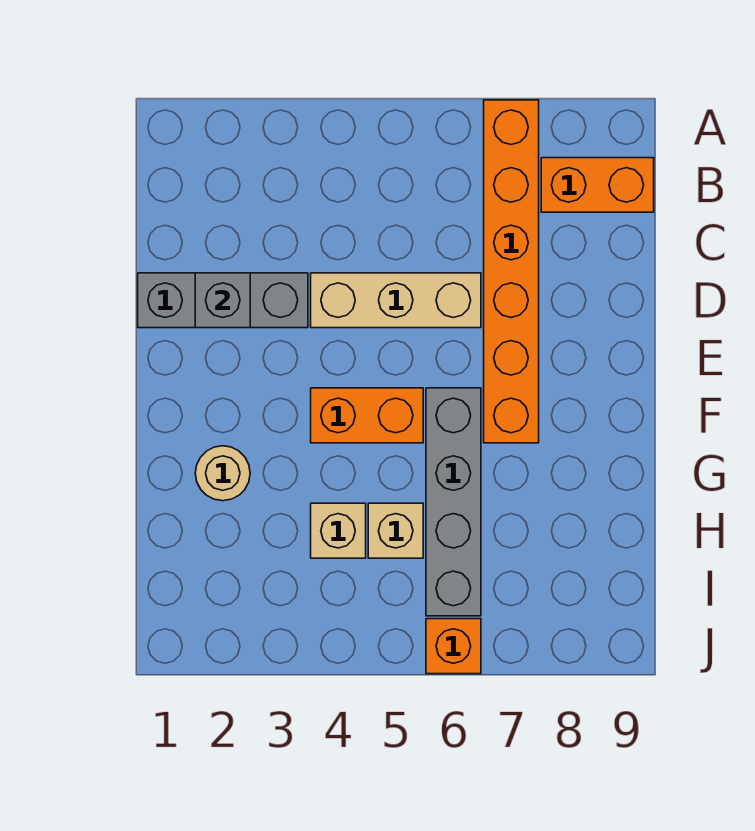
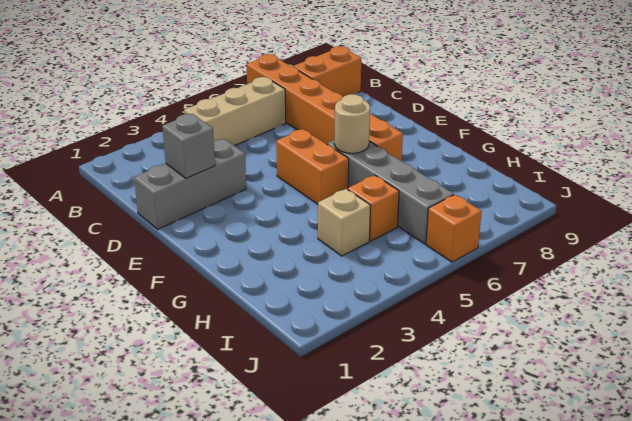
tan 1x3 brick [311,273,481,328] -> tan 1x3 brick moved to [184,77,286,146]
orange 1x2 brick [311,388,423,443] -> orange 1x2 brick turned to [276,129,349,204]
tan 1x1 round brick [195,446,250,501] -> tan 1x1 round brick moved to [334,94,370,153]
tan 1x1 brick [368,503,423,558] -> orange 1x1 brick [348,175,399,241]

